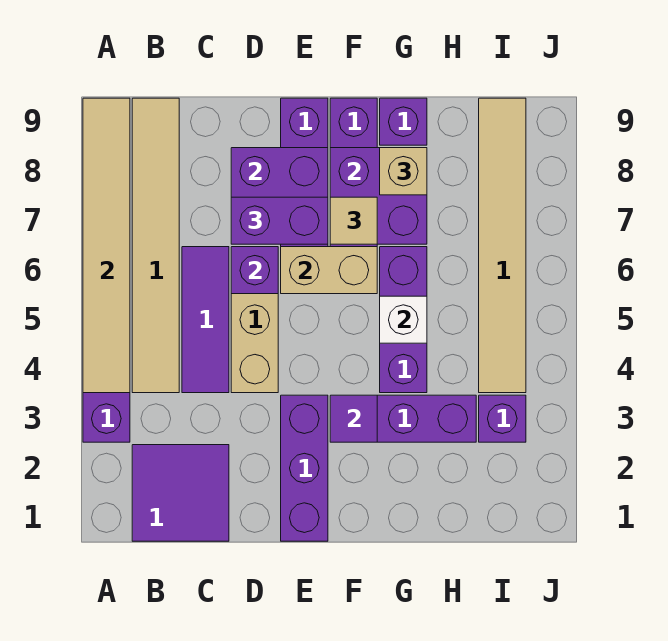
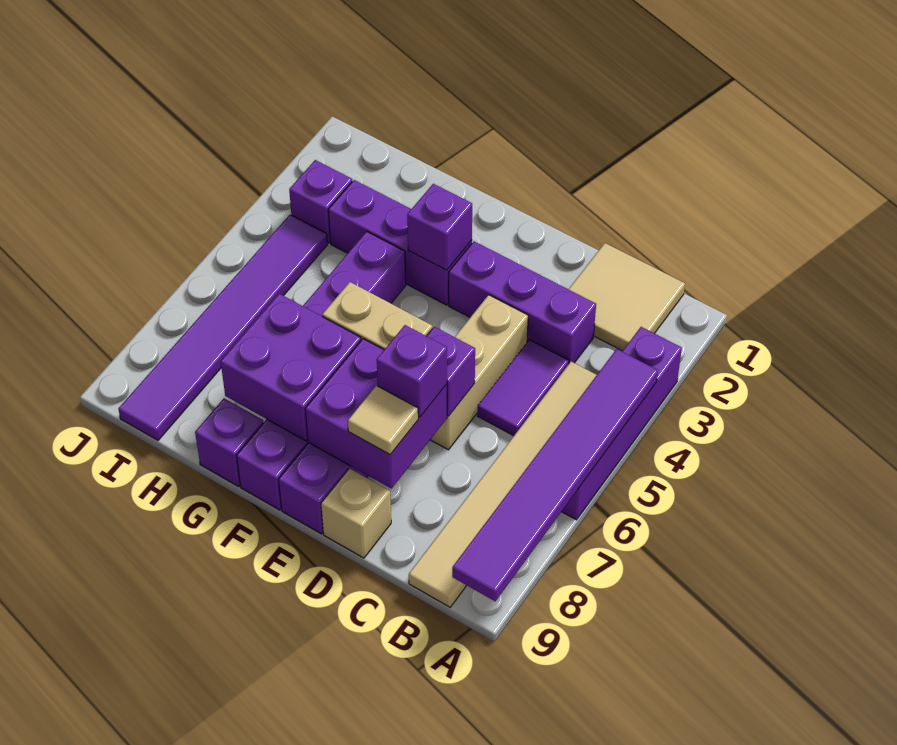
tan 1x6 tile [83,98,130,393] -> purple 1x6 tile [452,349,658,601]
purple 2x2 tile [132,445,229,541] -> tan 2x2 tile [569,243,685,351]
purple 1x3 tile [182,247,229,393] -> purple 1x2 tile [478,340,569,436]
purple 1x2 brick [231,197,328,244] -> purple 1x1 brick [377,325,447,417]
purple 1x3 brick [281,395,328,541] -> purple 1x3 brick turned to [449,241,596,363]
purple 1x1 tile [330,395,377,442] -> purple 1x1 brick [407,184,472,270]
tan 1x1 tile [330,197,377,244] -> tan 1x1 tile moved to [348,385,418,454]
white 1x1 brick [380,296,427,343] -> none
tan 1x1 brick [380,148,427,195] -> tan 1x1 brick moved to [321,468,391,558]
tan 1x6 tile [479,98,526,393] -> purple 1x6 tile [119,215,327,440]

